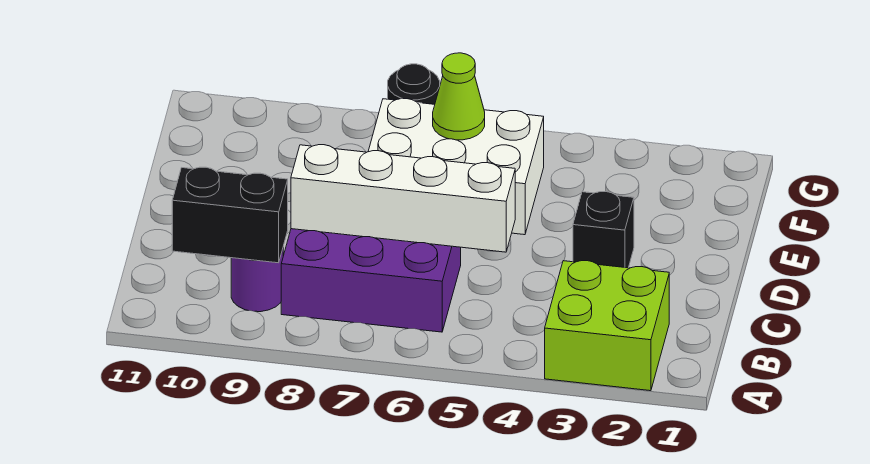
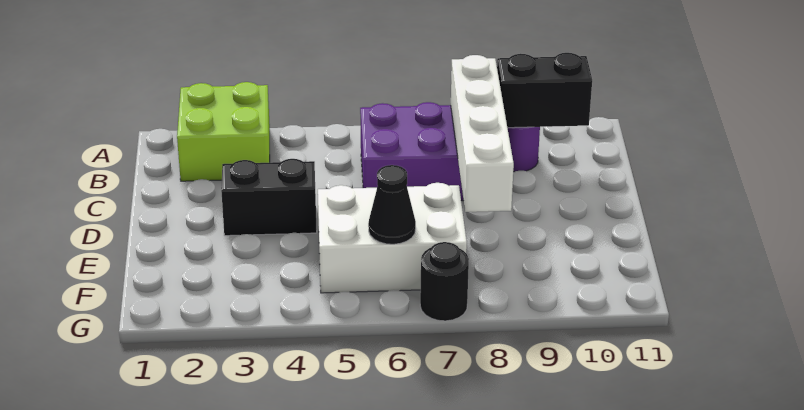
white 1x4 brick [291,145,515,252] -> white 1x4 brick turned to [451,55,514,212]
black 1x1 brick [573,192,634,268] -> black 1x2 brick [221,159,317,236]
lime 1x1 cone [433,53,485,140] -> black 1x1 cone [368,165,416,244]

